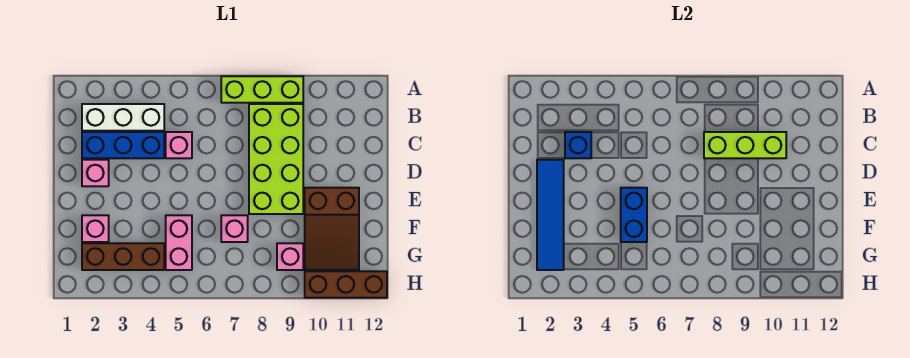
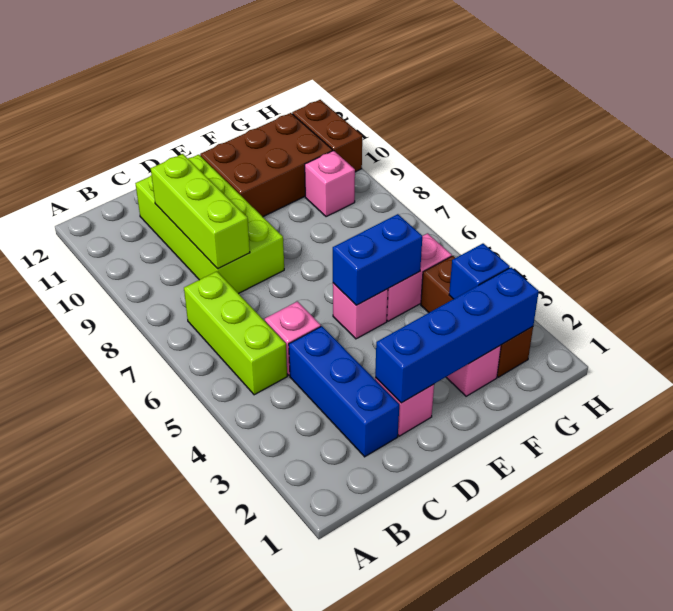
lime 1x3 brick [221,76,303,103] -> lime 1x3 brick moved to [184,271,287,395]
white 1x3 brick [82,104,164,131] -> none
lime 2x4 brick [249,104,303,214] -> lime 2x4 brick turned to [135,155,284,294]
blue 1x1 brick [565,132,591,158] -> blue 1x1 brick moved to [449,244,510,299]
blue 1x4 tile [537,160,564,270] -> blue 1x4 brick [375,267,539,403]
brown 2x3 slope [305,188,359,270] -> brown 2x3 brick [200,113,333,217]
pink 1x1 brick [221,215,248,242] -> pink 1x1 brick moved to [333,283,388,339]
brown 1x3 brick [305,271,387,298] -> brown 1x2 brick [292,100,362,172]

